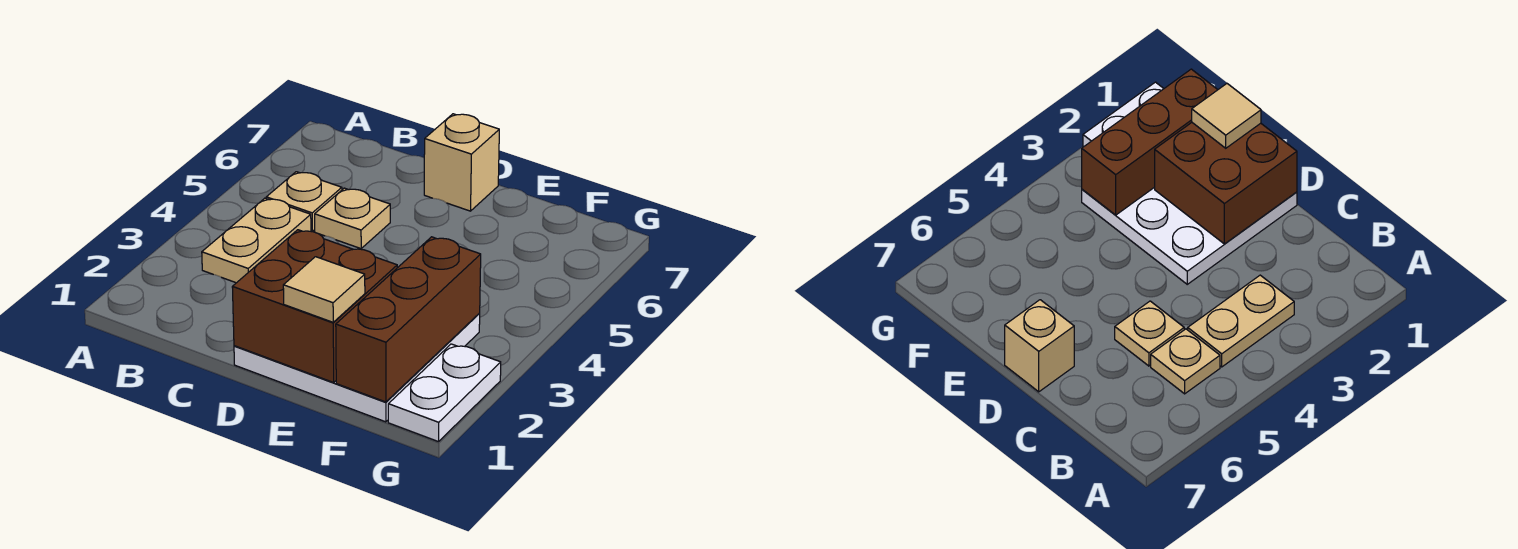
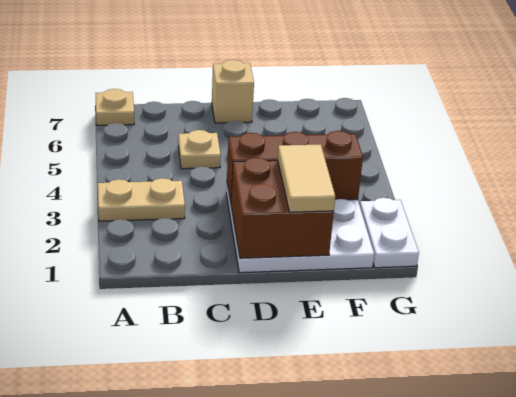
tan 1x2 plate [202,198,311,283] -> tan 1x2 plate turned to [98,178,185,221]
tan 1x1 plate [266,172,342,232] -> tan 1x1 plate moved to [96,89,134,125]
tan 1x1 tile [283,257,365,322] -> tan 1x2 tile [278,144,335,212]
brown 1x3 brick [336,237,481,402] -> brown 1x3 brick turned to [227,131,363,202]

